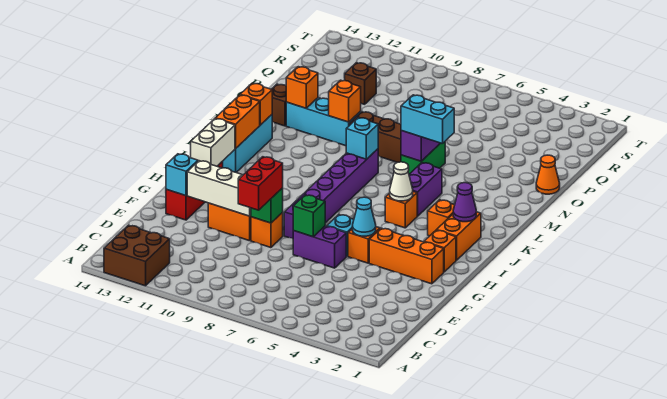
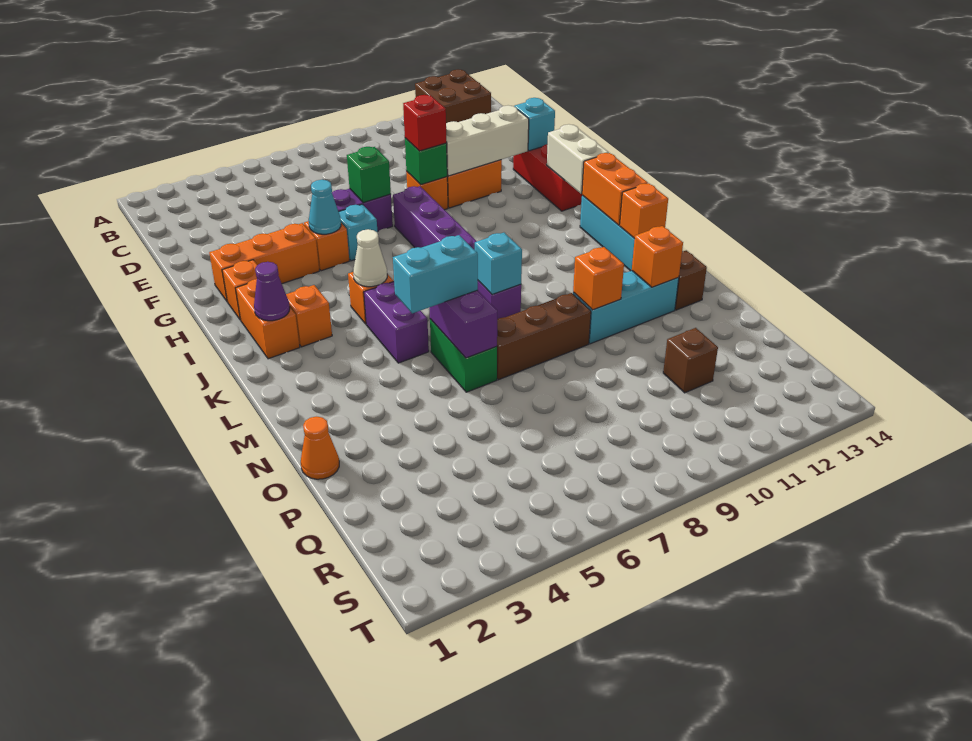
red 1x2 brick [238,157,283,210] -> red 1x1 brick [403,95,447,151]

